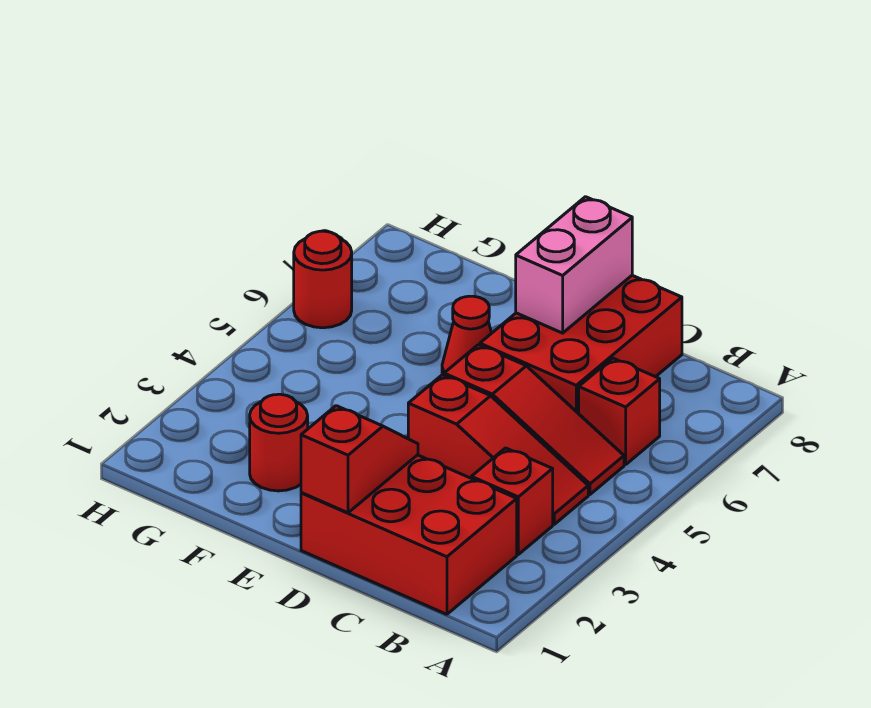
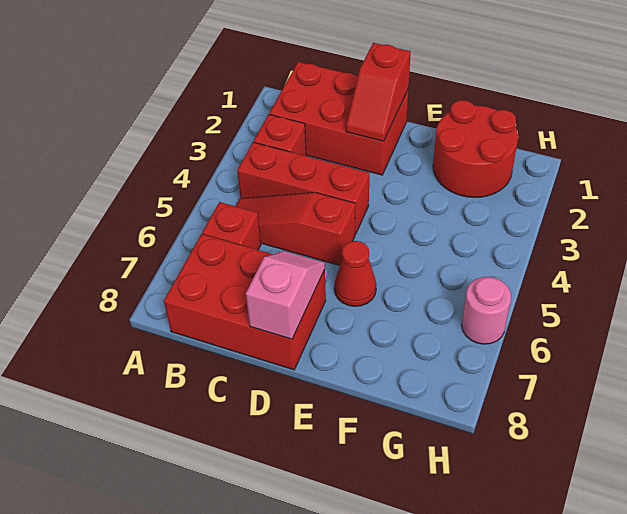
red 1x3 slope [408,375,588,524] -> red 1x3 brick [237,142,369,234]
red 2x3 brick [480,275,682,414] -> red 2x3 brick turned to [164,234,326,370]
pink 1x2 brick [516,197,632,333] -> pink 1x2 slope [246,251,325,339]
red 1x1 round brick [250,394,308,491] -> red 2x2 round brick [433,100,518,197]
red 1x1 round brick [294,231,352,328] -> pink 1x1 round brick [462,277,511,344]

